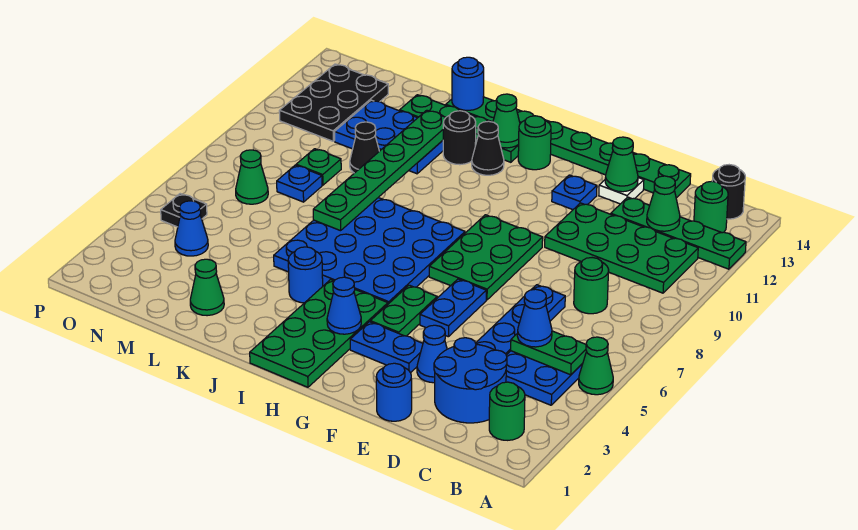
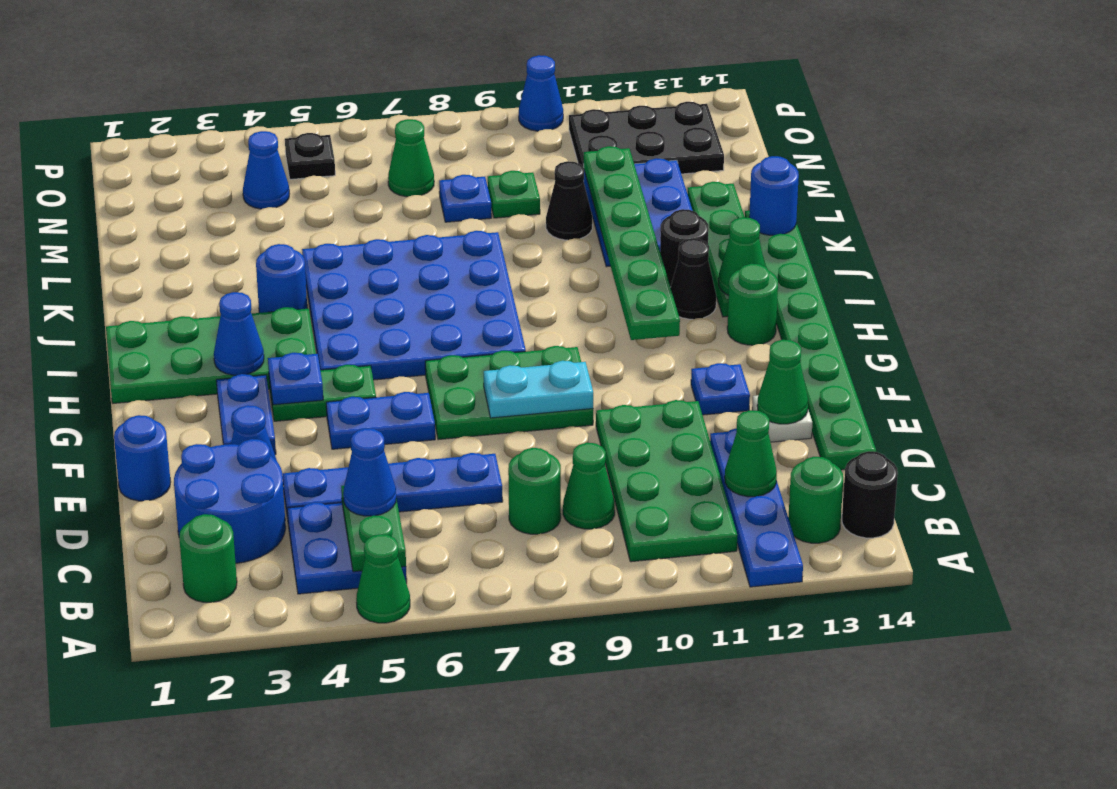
green 1x4 plate [611,197,746,269] -> blue 1x4 plate [710,428,803,587]
none -> cyan 1x2 plate [484,361,593,418]
none -> blue 1x1 plate [268,353,323,405]
green 1x6 plate [313,110,446,231] -> green 1x6 plate turned to [583,146,680,340]
green 1x1 cone [190,259,224,316] -> green 1x1 cone moved to [563,443,615,529]
none -> blue 1x1 cone [519,55,563,131]

